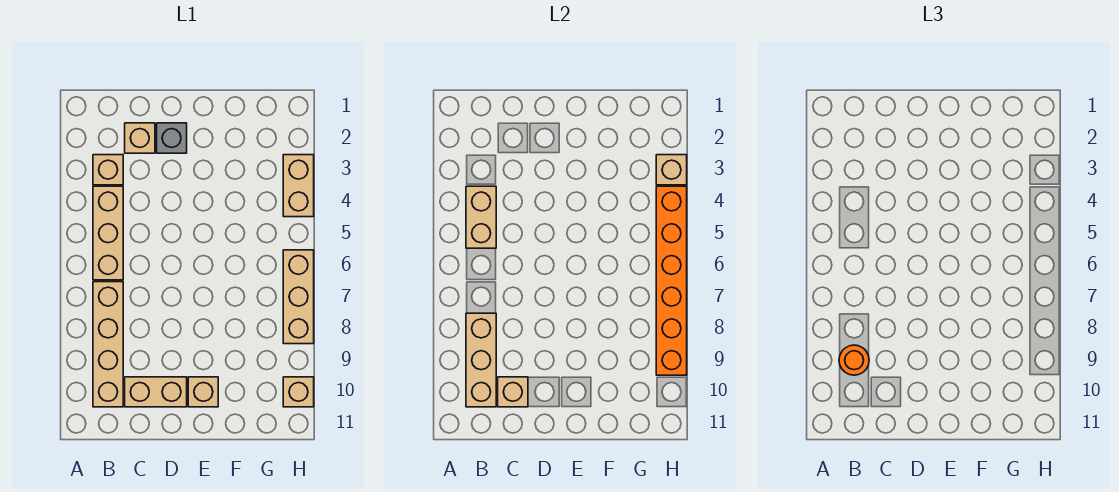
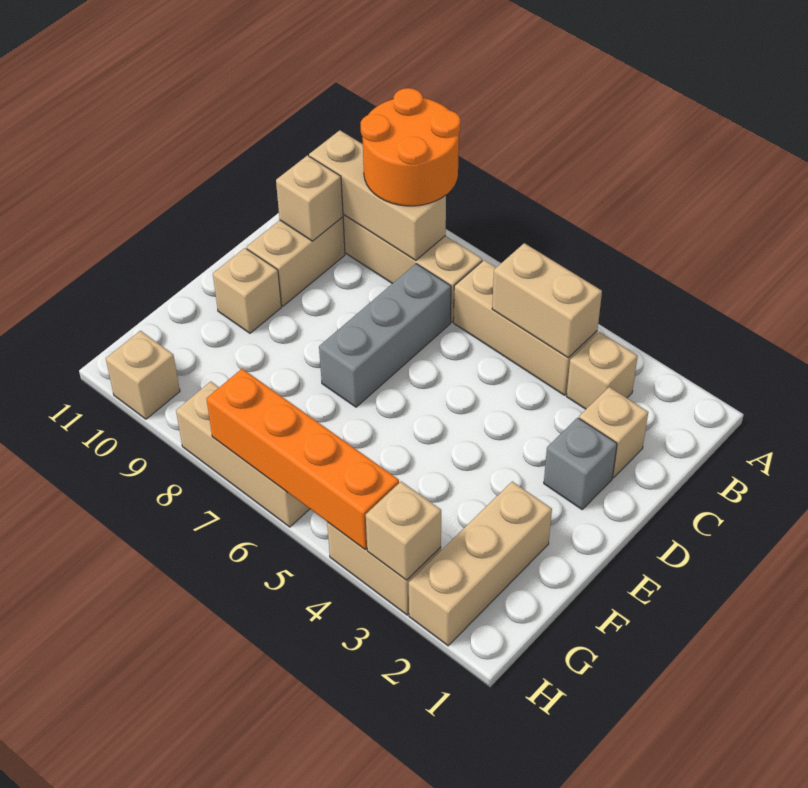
orange 1x1 round brick [839,345,869,375] -> orange 2x2 round brick [361,88,460,206]
none -> grey 1x3 brick [319,264,451,407]
none -> tan 1x3 brick [409,481,552,646]
orange 1x6 brick [656,186,687,375] -> orange 1x4 brick [206,369,399,549]

